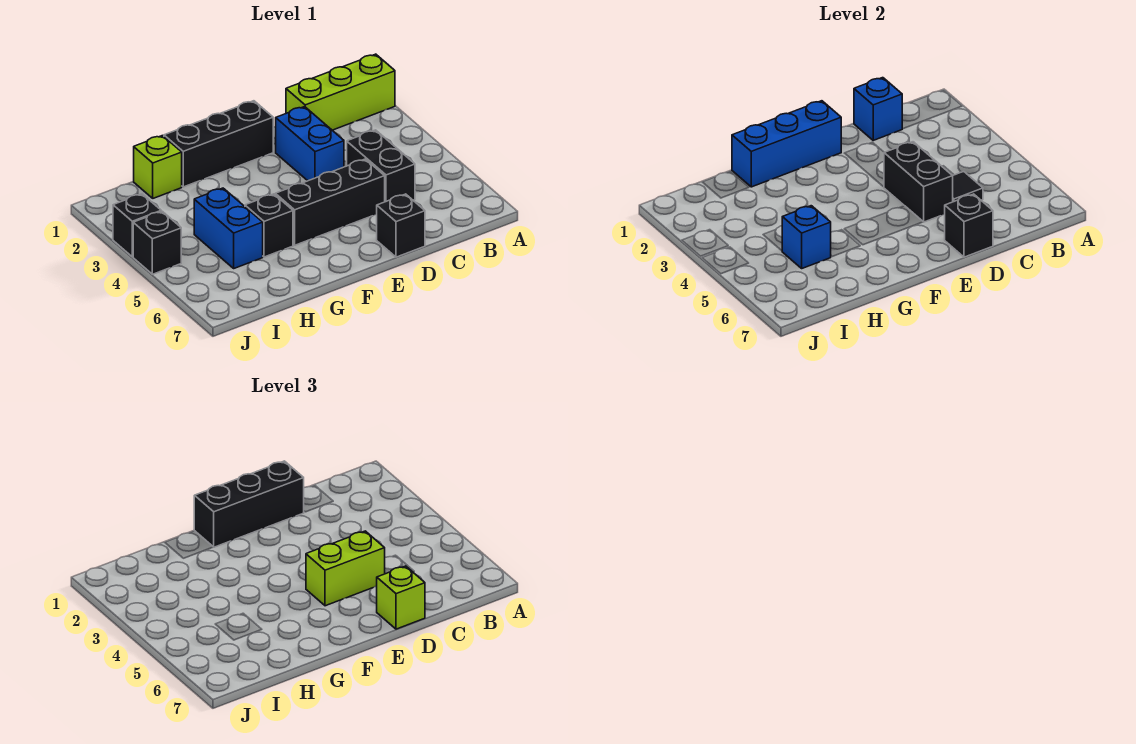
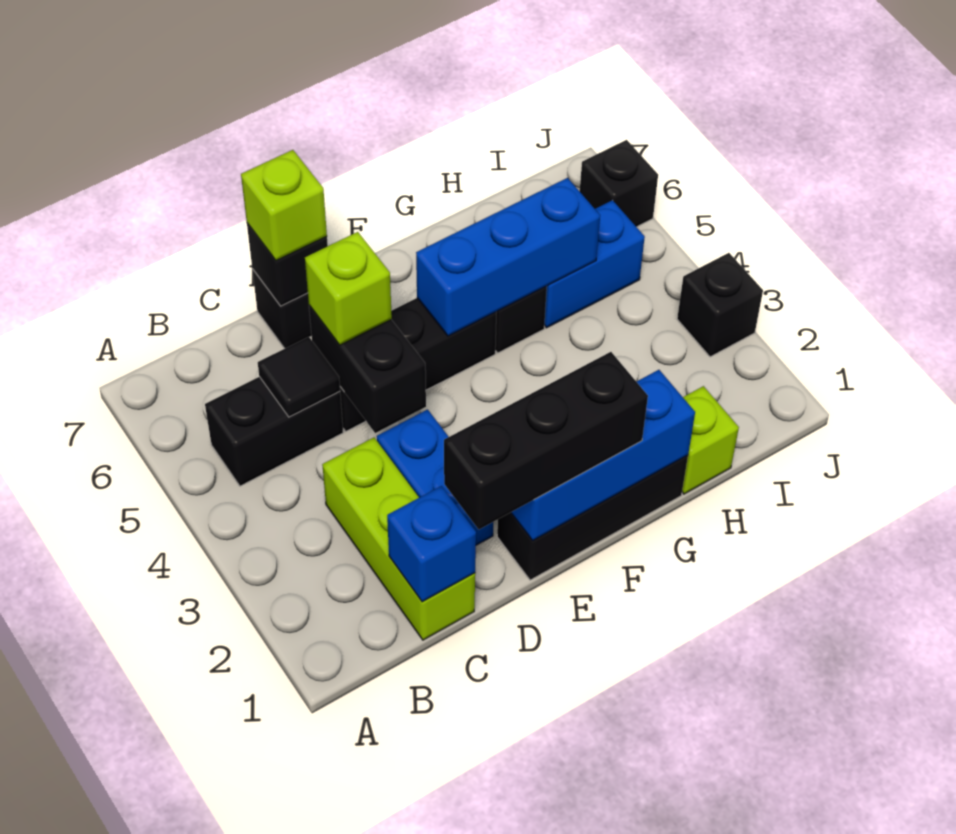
lime 1x3 brick [286,54,395,130] -> lime 1x3 brick turned to [322,438,475,640]
black 1x2 brick [347,130,415,202] -> black 1x2 brick turned to [205,377,343,486]
lime 1x2 brick [306,531,385,606] -> lime 1x1 brick [305,232,392,345]
blue 1x2 brick [194,188,263,268] -> blue 1x2 brick turned to [544,200,645,328]
blue 1x1 brick [782,206,831,268] -> blue 1x3 brick [416,178,600,336]
black 1x1 brick [133,211,181,274] -> black 1x1 brick moved to [580,140,658,227]

